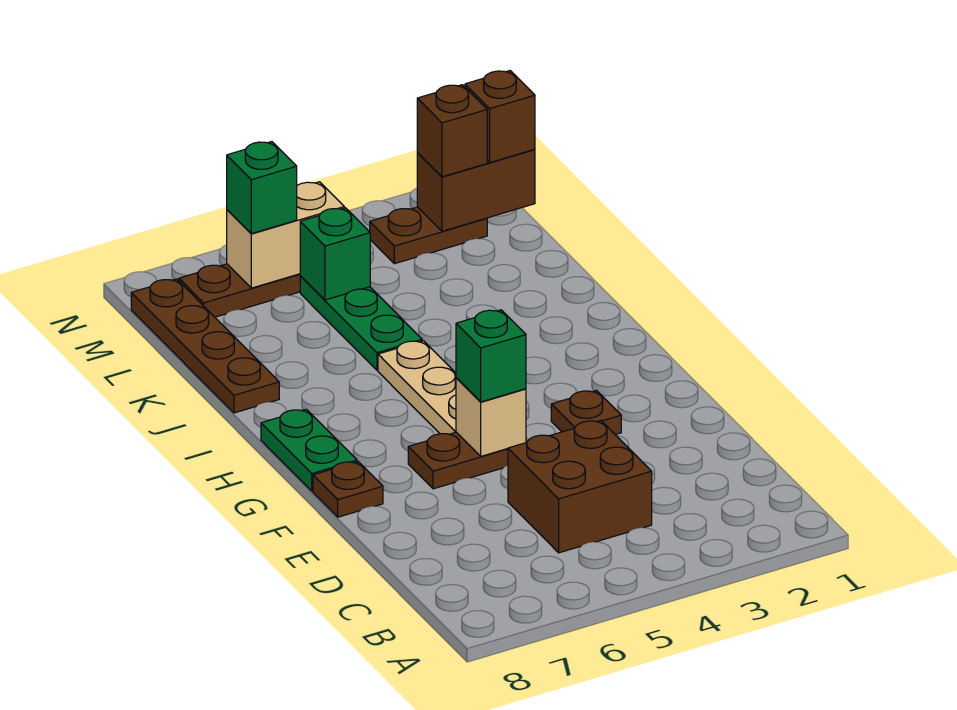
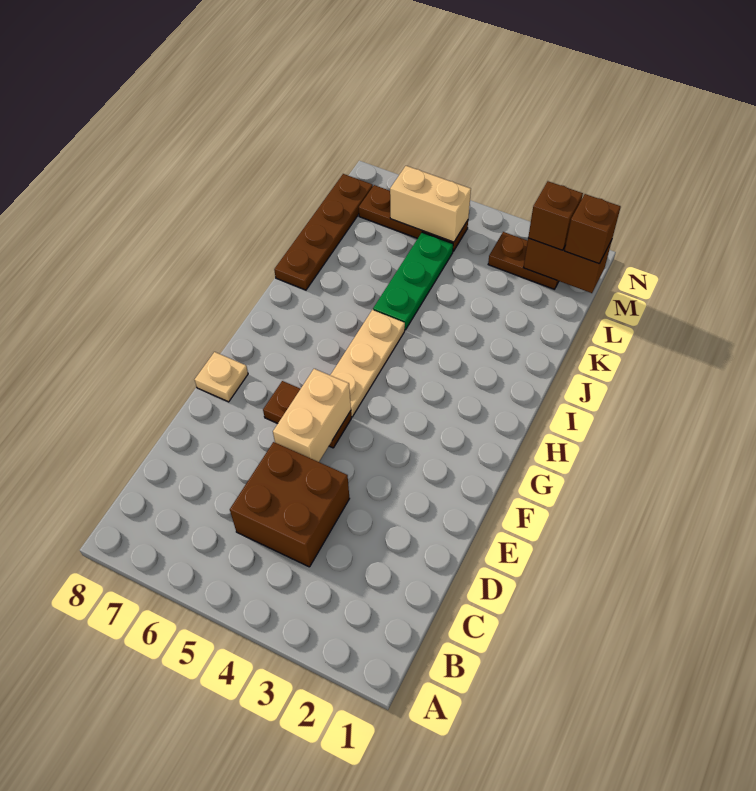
brown 1x1 plate [551,391,621,435] -> none
tan 1x1 brick [456,378,526,456] -> tan 1x2 brick [273,369,351,462]
green 1x1 brick [456,310,526,402] -> none
brown 1x1 plate [313,462,383,517] -> tan 1x1 plate [195,352,248,402]
green 1x2 plate [261,409,357,491] -> none
green 1x1 brick [300,208,370,300] -> none
green 1x1 brick [227,142,297,234] -> none

